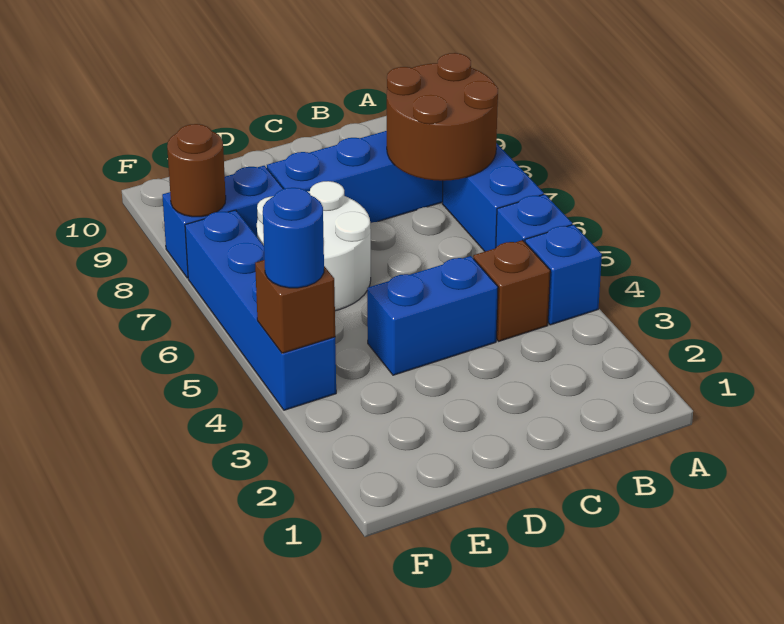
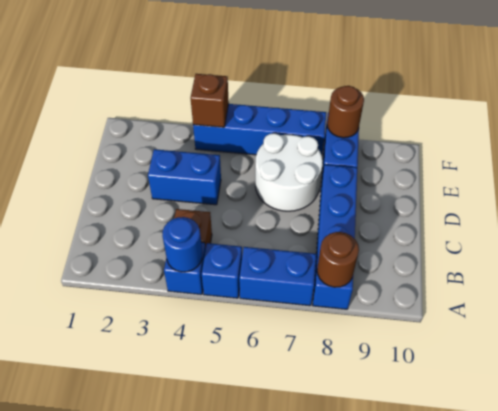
brown 2x2 round brick [387,53,498,181] -> brown 1x1 round brick [317,232,359,287]
blue 1x2 brick [367,256,498,375] -> blue 1x2 brick turned to [148,149,221,205]
blue 1x1 round brick [263,188,324,288] -> blue 1x1 round brick moved to [162,217,202,272]

